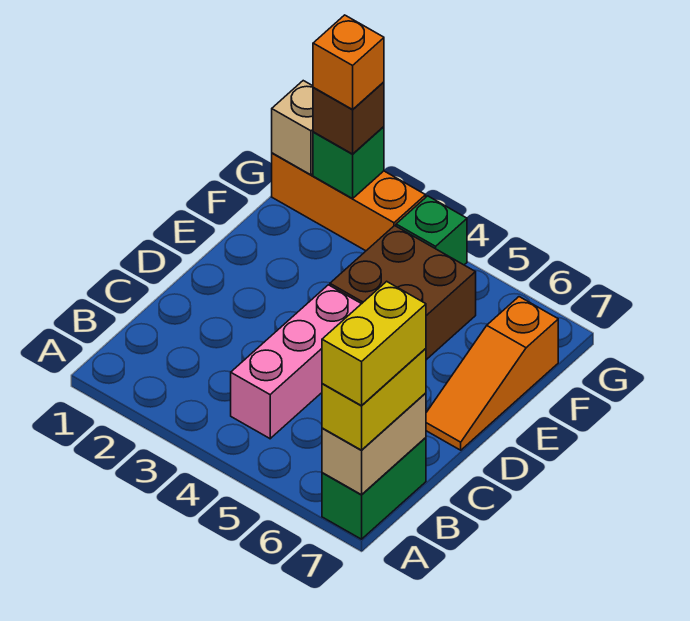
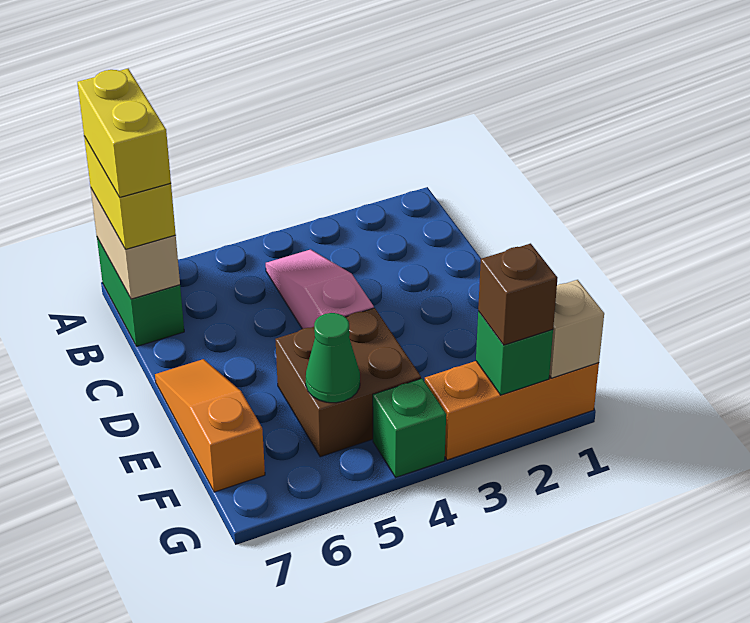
pink 1x3 brick [231,285,361,439] -> pink 1x3 slope [266,249,374,329]
none -> green 1x1 cone [306,313,360,403]
orange 1x1 brick [313,15,384,109] -> none

